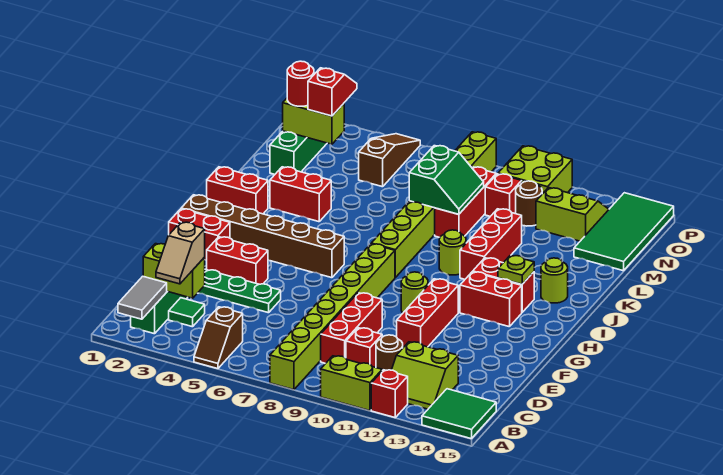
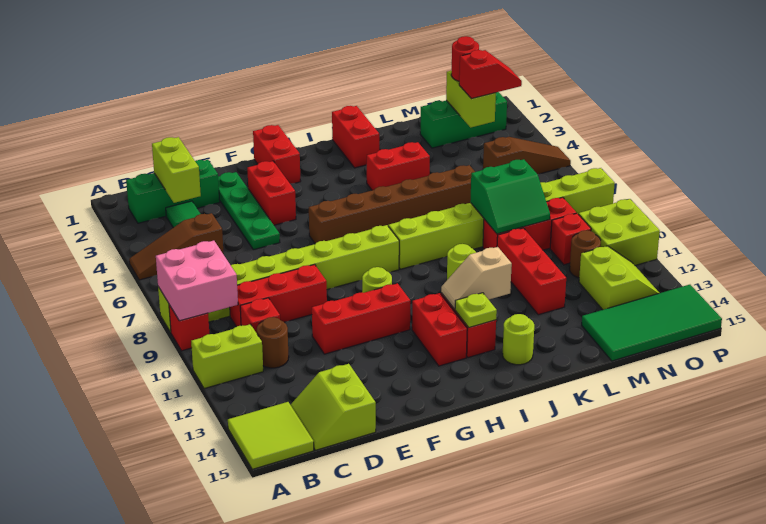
grey 1x2 tile [118,276,167,319] -> none
brown 1x2 slope [194,307,243,369] -> brown 1x3 slope [129,213,224,280]
none -> pink 2x2 brick [156,241,238,321]
lime 1x2 brick [321,356,382,411] -> lime 1x2 brick turned to [191,324,263,389]
red 1x1 brick [371,370,408,418] -> red 1x1 brick moved to [169,305,209,351]
green 2x2 tile [422,389,496,439] -> lime 2x2 tile [228,402,314,469]
tan 1x2 slope [156,222,205,284] -> tan 1x2 slope moved to [441,247,512,309]
lime 2x2 slope [392,342,458,409] -> lime 2x2 slope moved to [291,364,376,450]
brown 1x6 brick [181,195,344,278] -> brown 1x6 brick turned to [309,165,475,243]
red 1x3 brick [460,209,522,279] -> red 1x3 brick turned to [497,228,566,315]
red 1x2 brick [270,167,331,222] -> red 1x2 brick turned to [367,142,430,190]

